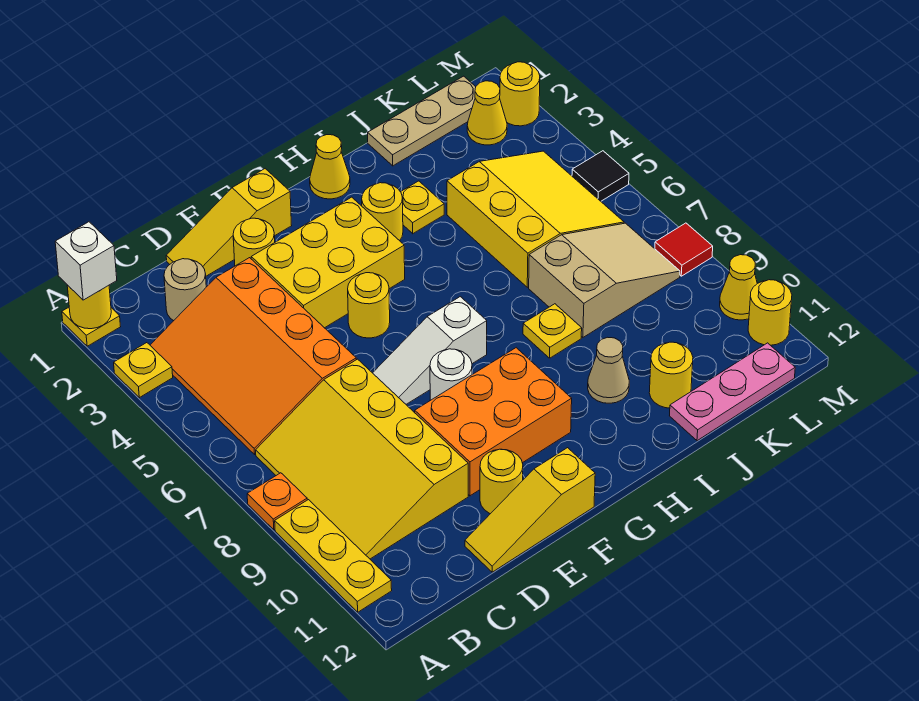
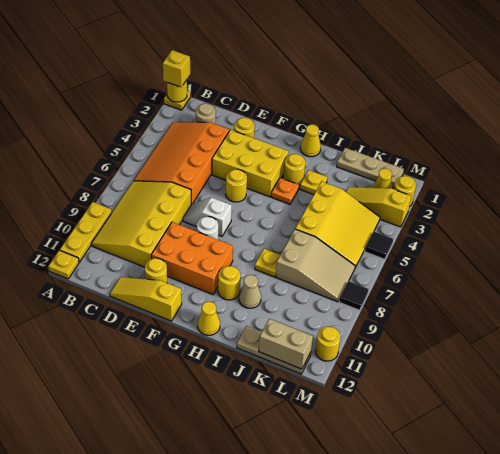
white 1x1 brick [55,222,117,300] -> yellow 1x1 brick [163,50,190,87]
yellow 1x1 plate [114,343,173,398] -> yellow 1x1 plate moved to [48,250,79,279]
orange 1x1 plate [247,473,307,530] -> orange 1x1 plate moved to [271,178,299,204]
yellow 1x3 slope [166,169,292,276] -> yellow 1x3 slope moved to [346,187,411,227]
white 1x3 slope [373,297,487,404] -> white 1x2 slope [183,198,232,236]
yellow 1x1 round brick [649,342,693,408] -> yellow 1x1 round brick moved to [218,266,241,300]
pink 1x3 plate [670,343,795,441] -> tan 1x3 plate [237,326,311,374]
none -> tan 1x2 brick [259,319,313,369]
red 1x1 tile [655,223,713,276] -> black 1x1 tile [339,281,368,310]
yellow 1x1 cone [720,255,757,320] -> yellow 1x1 cone moved to [198,302,220,335]

